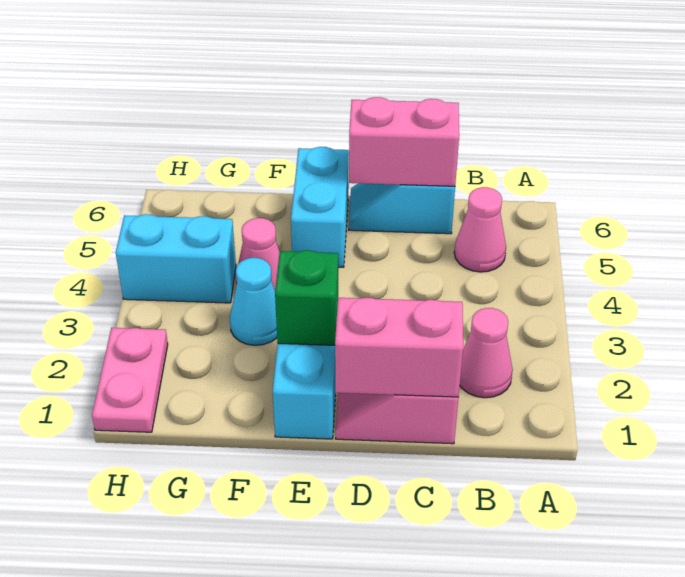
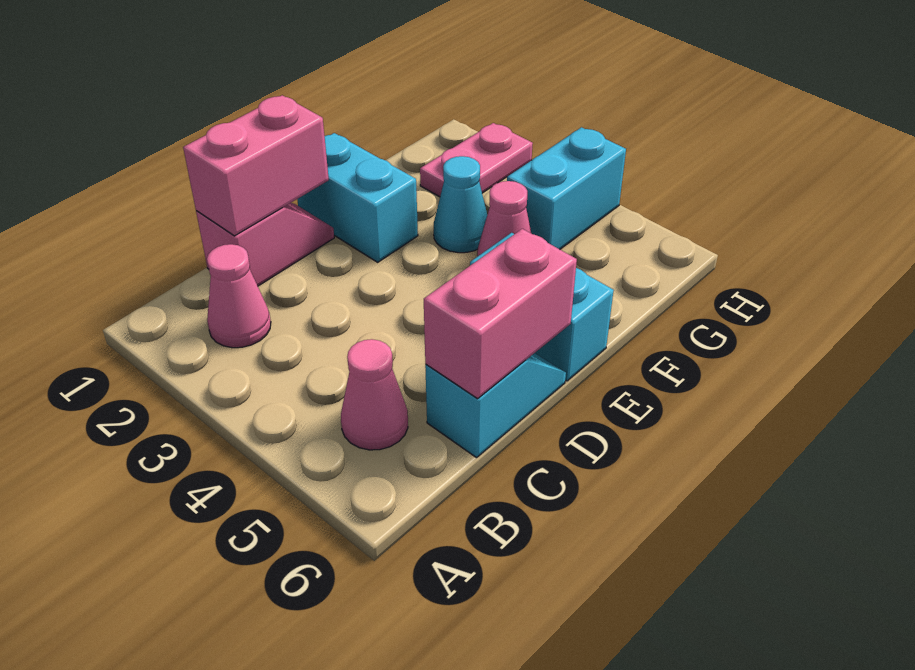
green 1x1 brick [275,250,338,345] -> none
pink 1x2 plate [92,328,168,432] -> pink 1x2 plate turned to [420,123,533,197]

